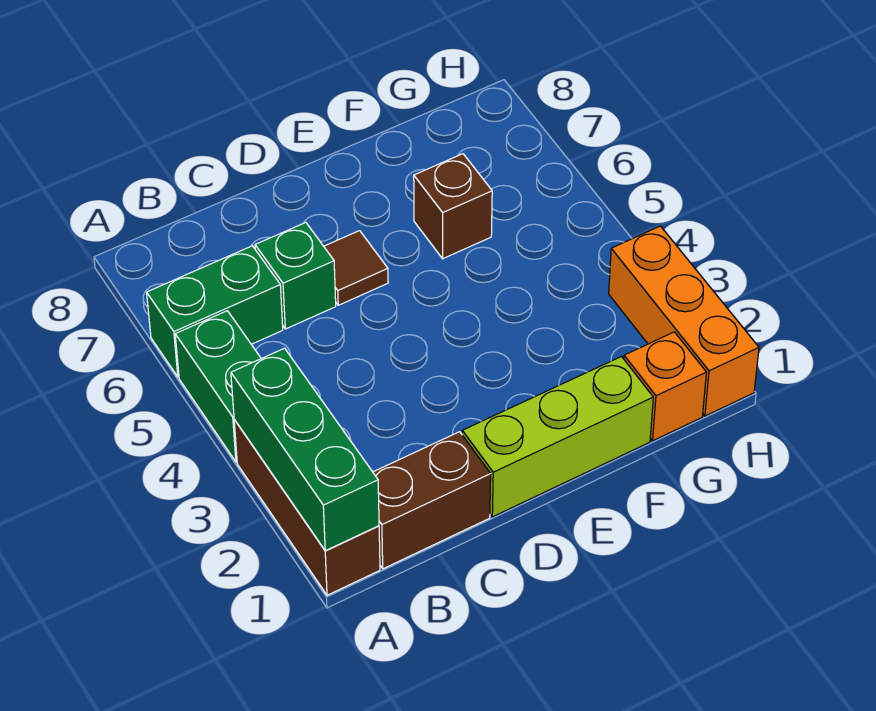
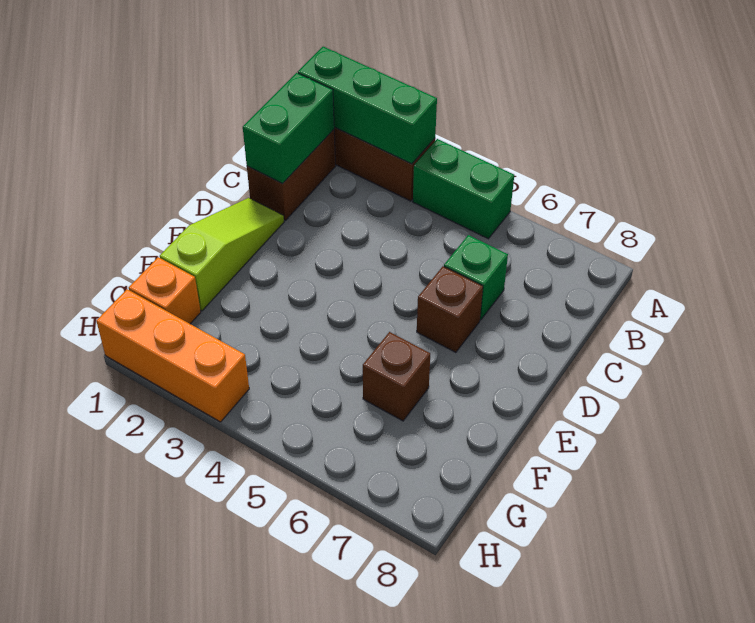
green 1x2 brick [147,246,283,377] -> green 1x2 brick moved to [243,73,335,184]
lime 1x3 brick [462,357,653,517] -> lime 1x3 slope [160,198,284,311]
brown 1x1 tile [324,231,388,305] -> brown 1x1 brick [417,266,483,352]

